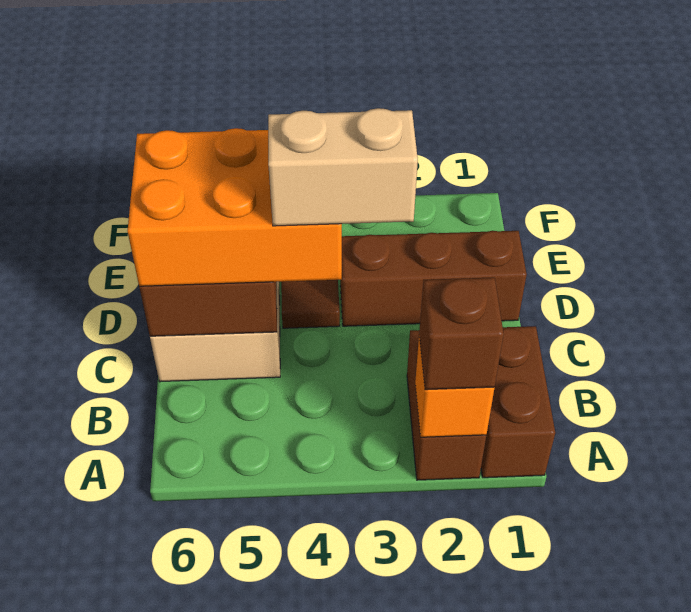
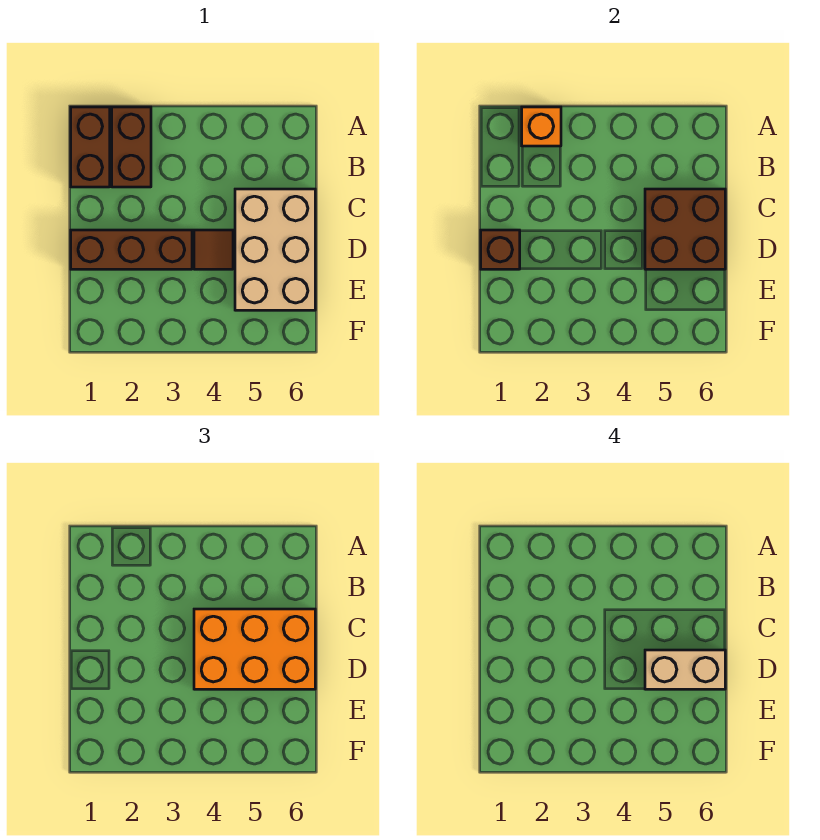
brown 1x1 brick [419,277,504,390] -> brown 1x1 brick moved to [481,230,520,269]
tan 1x2 brick [268,108,418,226] -> tan 1x2 brick moved to [645,650,725,689]

